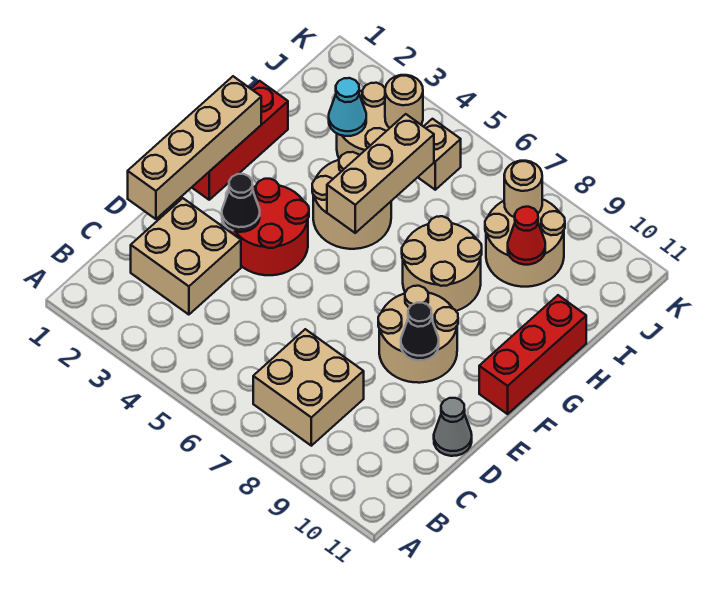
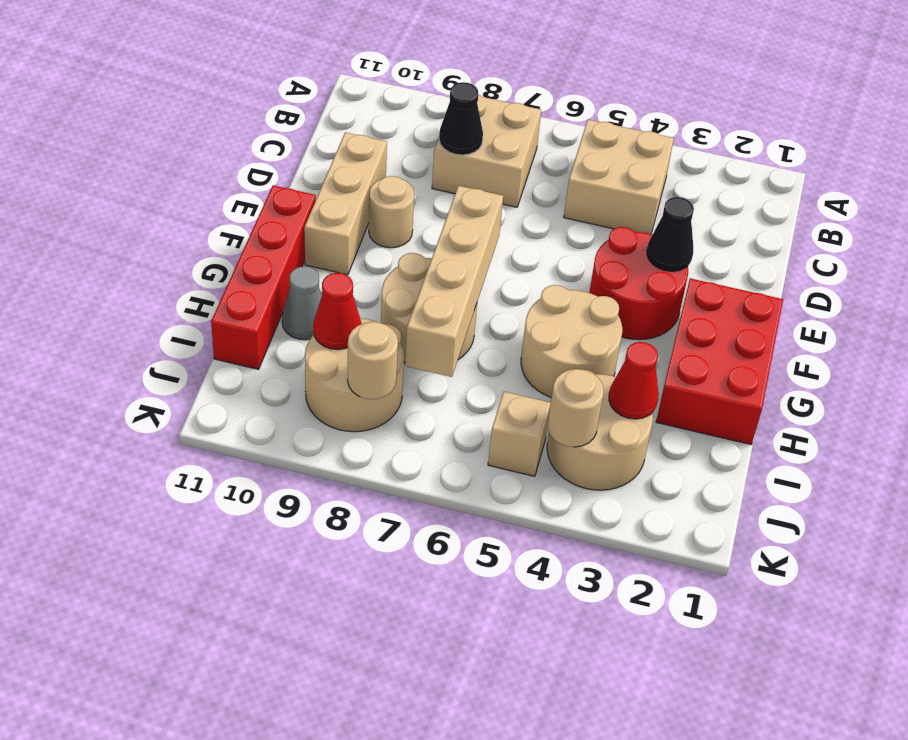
tan 2x2 brick [131,198,241,315] -> tan 2x2 brick moved to [564,120,674,234]
tan 1x4 brick [128,76,261,219] -> tan 1x4 brick moved to [405,186,503,377]
grey 1x1 cone [434,398,472,456] -> grey 1x1 cone moved to [282,266,322,340]
tan 2x2 round brick [378,286,458,383] -> tan 1x1 round brick [369,176,414,248]
black 1x1 cone [401,303,439,360] -> black 1x1 cone moved to [439,82,483,155]
red 1x3 brick [192,81,288,200] -> red 2x3 brick [656,278,783,444]
red 1x3 brick [479,295,586,414] -> red 1x4 brick [211,185,316,369]
tan 1x3 brick [327,114,434,233] -> tan 1x3 brick moved to [304,132,387,275]
cyan 1x1 cone [329,78,366,136] -> red 1x1 cone [609,342,659,419]

